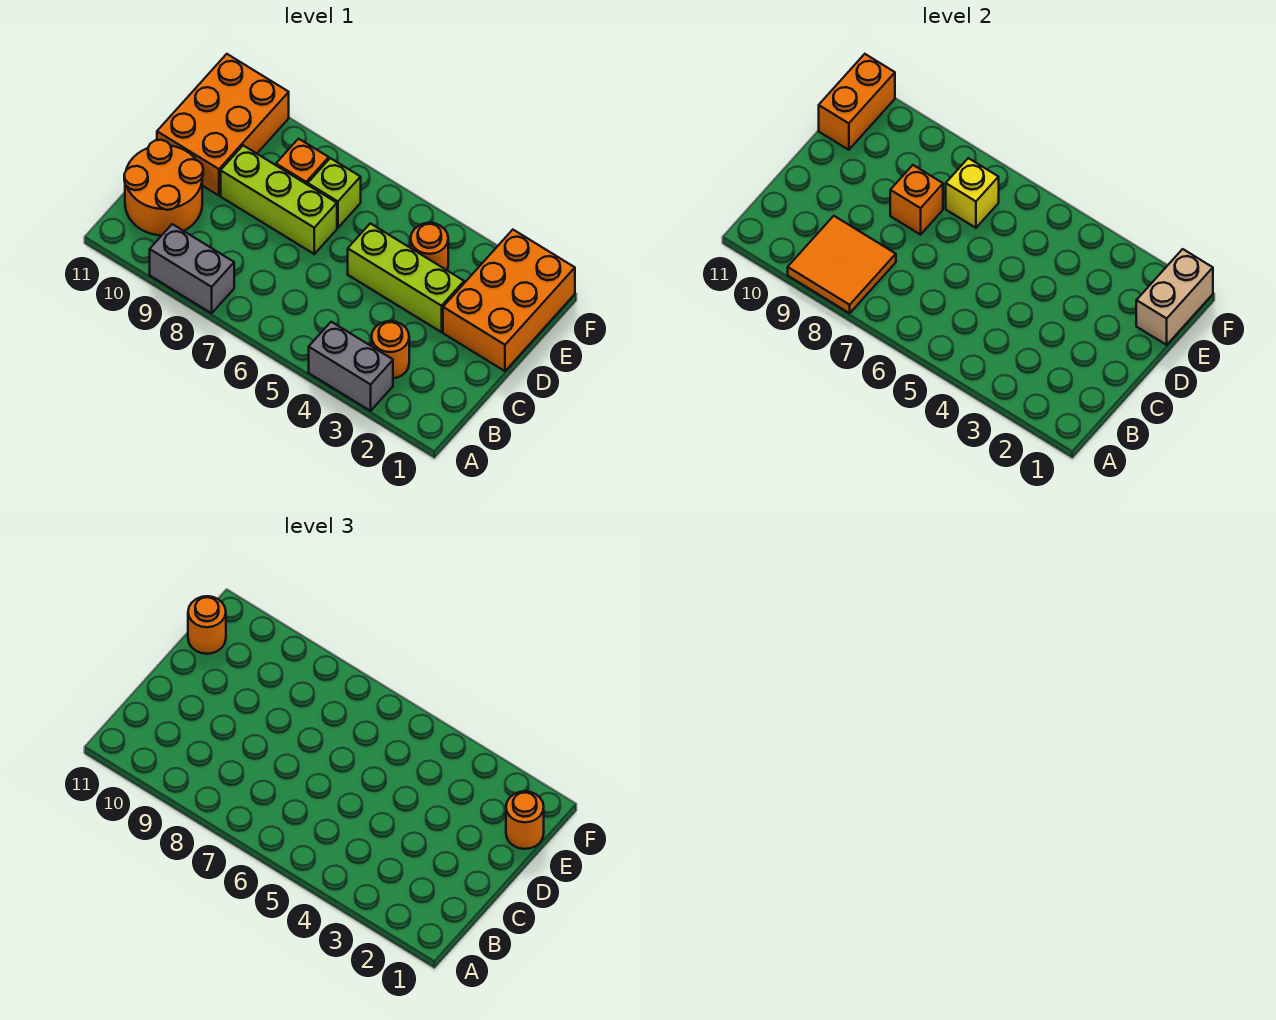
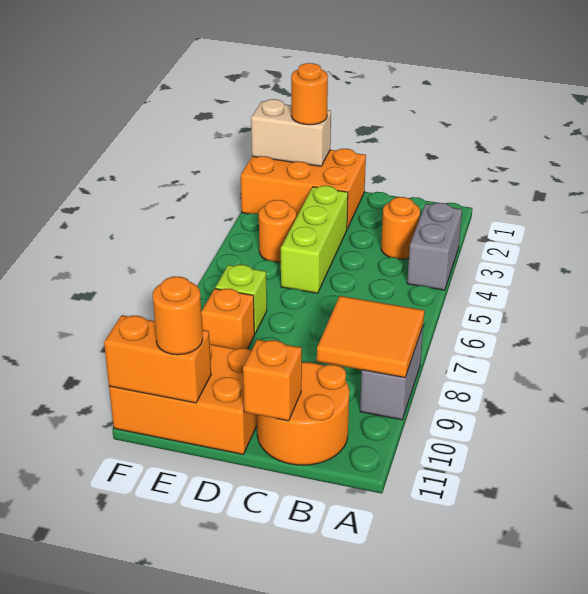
lime 1x3 brick [221,145,337,254] -> none
orange 1x1 brick [890,165,943,235] -> orange 1x1 brick moved to [243,340,302,421]
yellow 1x1 brick [946,158,999,228] -> none

